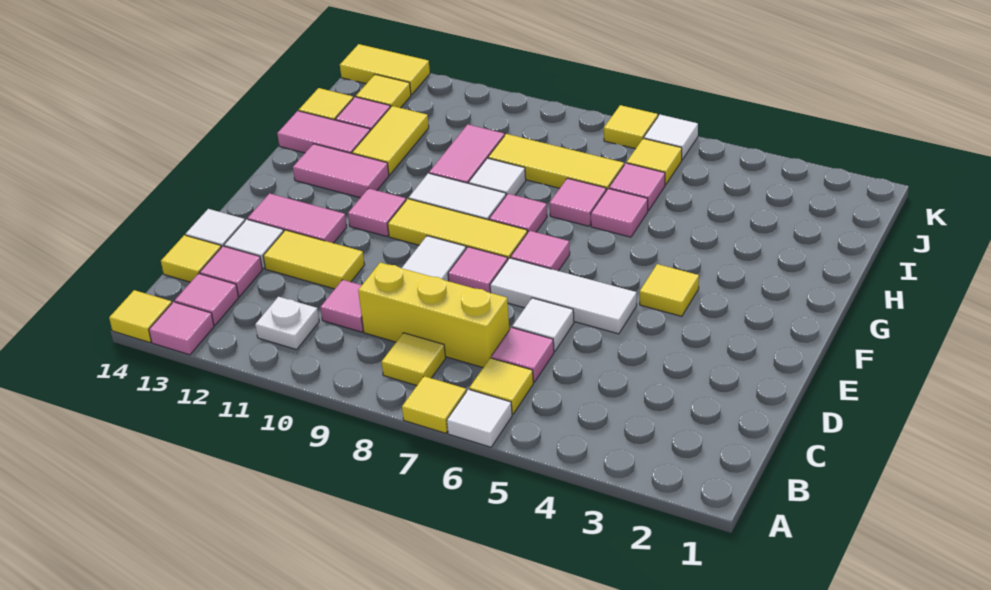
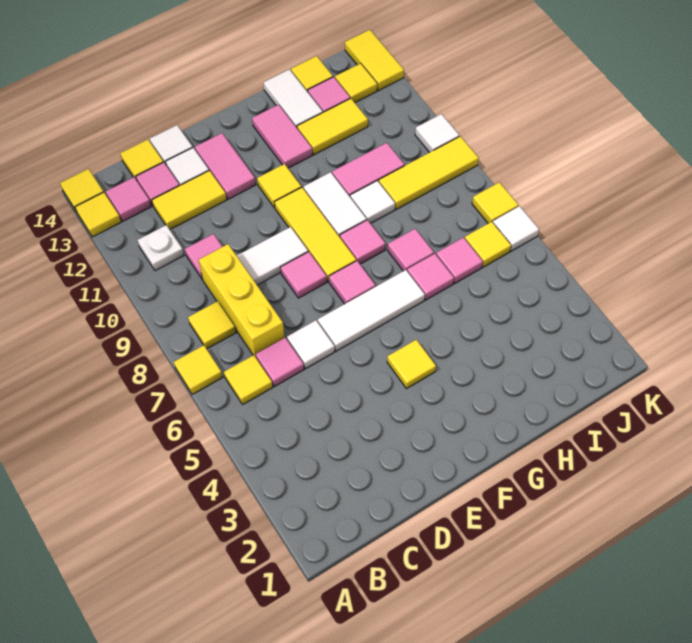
white 1x1 tile [447,389,512,447] -> white 1x1 tile moved to [415,114,459,153]
pink 1x1 tile [149,302,214,355] -> yellow 1x1 tile [75,192,121,237]
yellow 1x2 tile [263,230,365,289] -> yellow 1x2 tile turned to [152,171,227,229]
white 1x3 tile [490,258,637,334] -> white 1x3 tile turned to [318,270,425,351]
pink 1x1 tile [348,188,406,236] -> yellow 1x1 tile [257,164,301,208]
pink 1x2 tile [277,111,370,154] -> white 1x2 tile [264,69,323,128]
yellow 1x3 tile [488,134,624,191] -> yellow 1x3 tile turned to [379,136,479,209]

